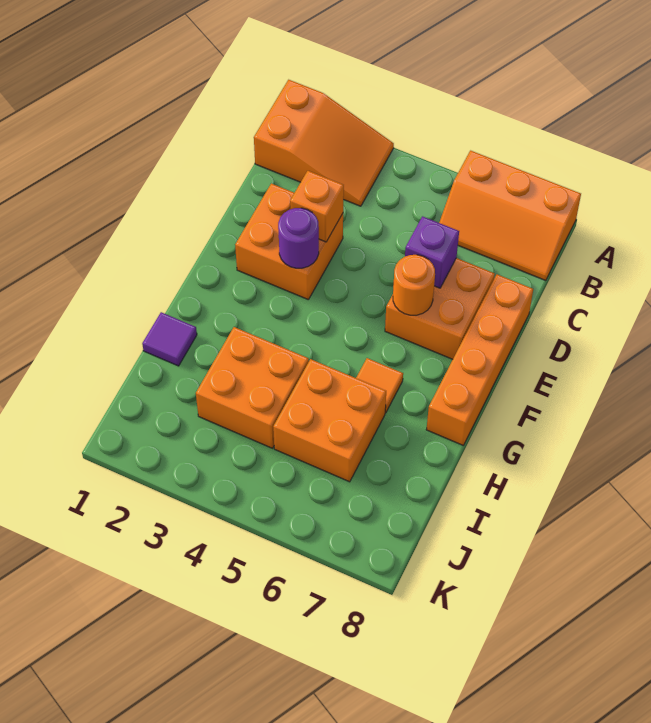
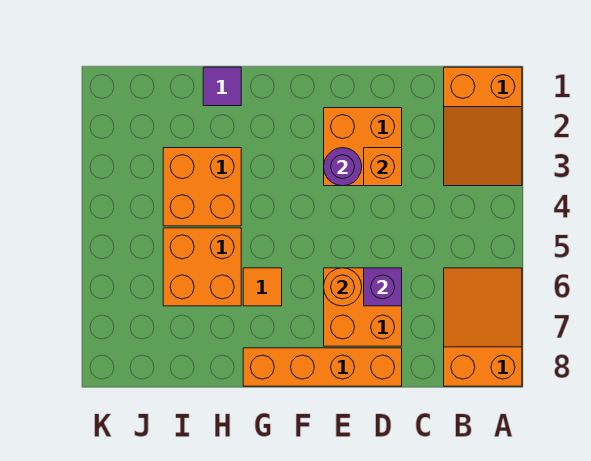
orange 2x3 slope [439,151,581,281] -> orange 2x3 slope turned to [444,268,522,386]

